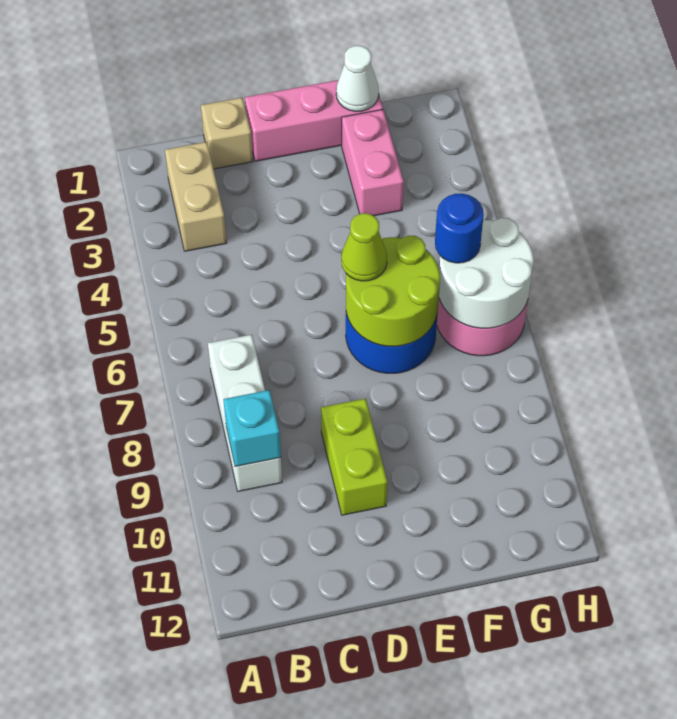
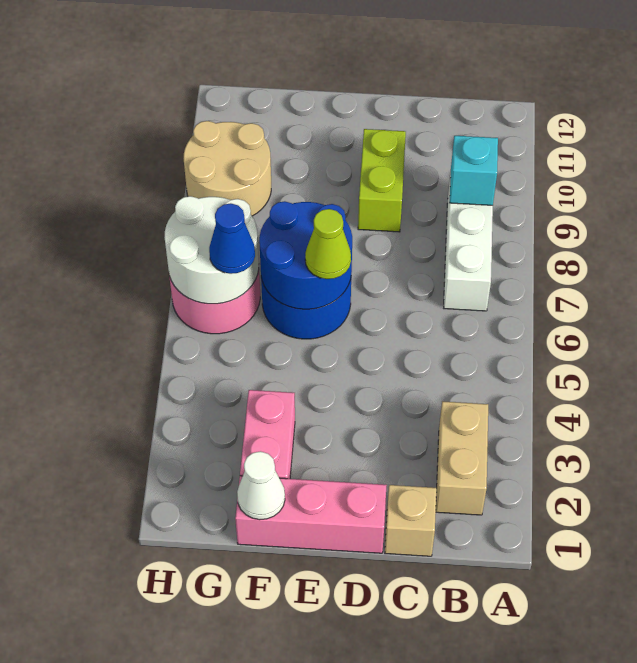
lime 2x2 round brick [346,235,440,346] -> blue 2x2 round brick [259,201,352,309]
blue 1x1 round brick [435,193,484,263] -> blue 1x1 cone [209,203,255,274]
none -> tan 2x2 round brick [184,121,271,216]

